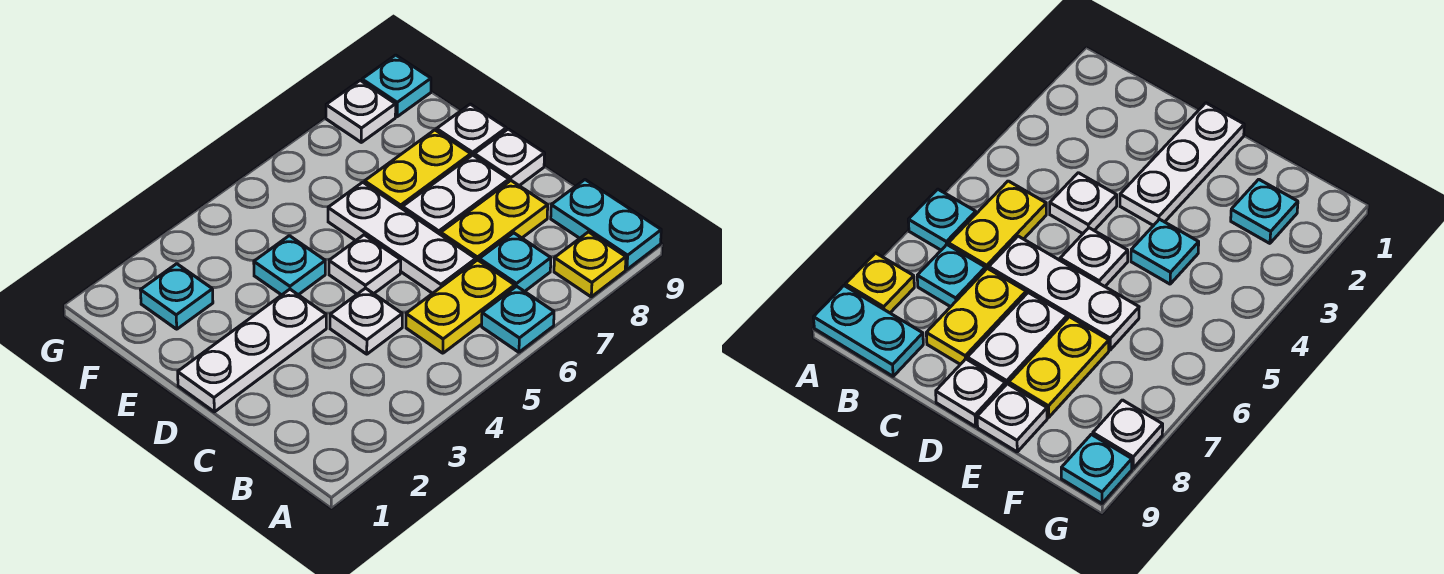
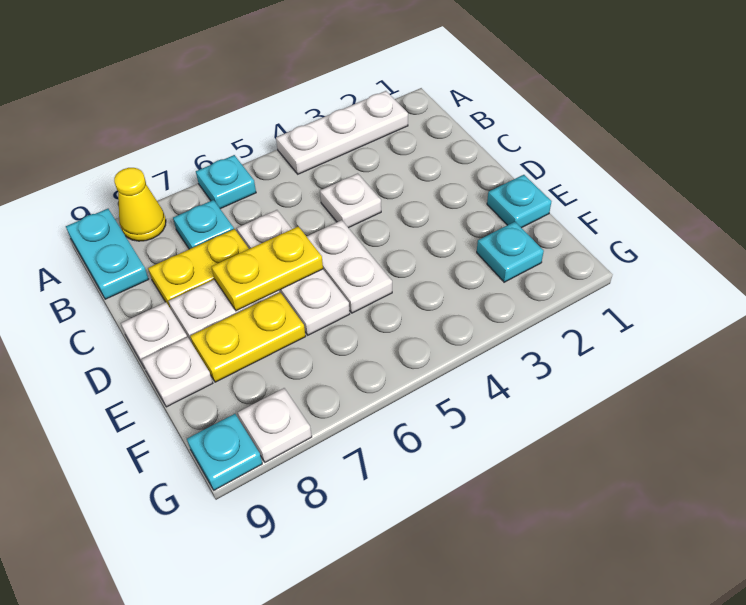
yellow 1x1 plate [554,232,626,297] -> yellow 1x1 cone [114,168,166,241]
yellow 1x2 plate [406,260,515,353] -> yellow 1x2 plate moved to [212,226,323,311]
white 1x3 plate [178,289,326,412] -> white 1x3 plate moved to [276,91,408,174]
white 1x1 plate [329,235,401,294] -> white 1x2 plate [306,220,392,313]
cyan 1x1 plate [254,236,325,295] -> cyan 1x1 plate moved to [487,175,551,228]

